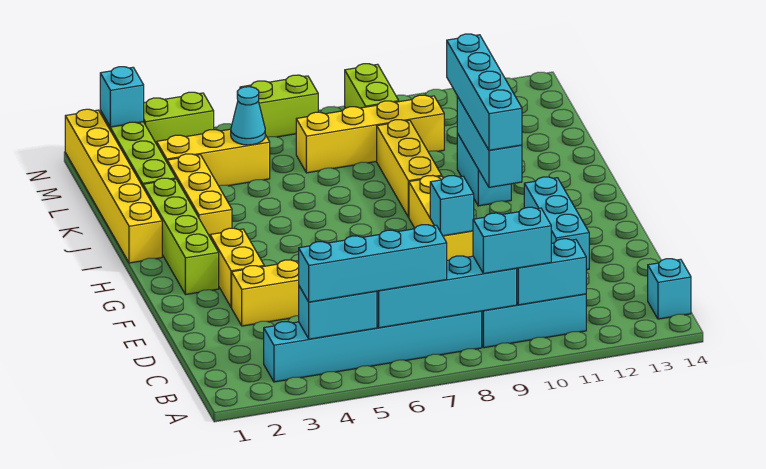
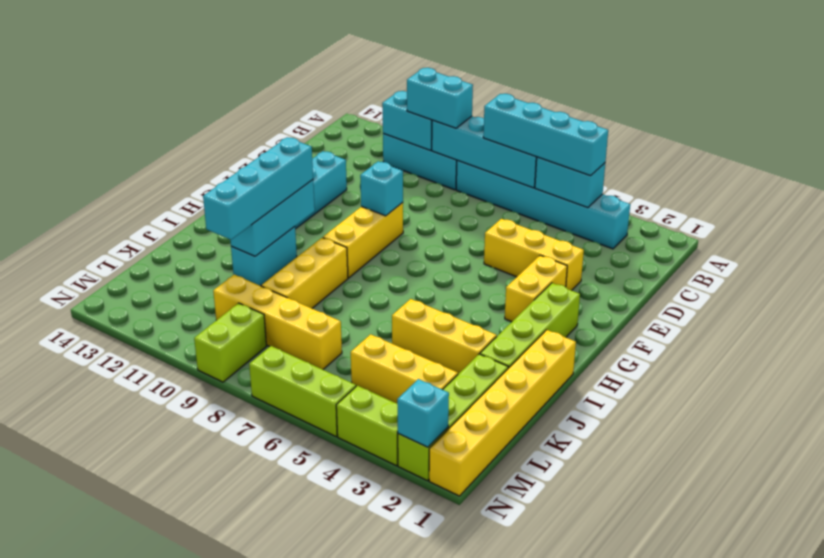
cyan 1x1 brick [648,259,691,319] -> none
yellow 1x3 brick [167,154,232,237] -> yellow 1x3 brick turned to [392,299,497,374]
cyan 1x1 cone [231,87,265,145] -> none
lime 1x2 brick [240,75,318,137] -> lime 1x3 brick [249,346,356,436]

